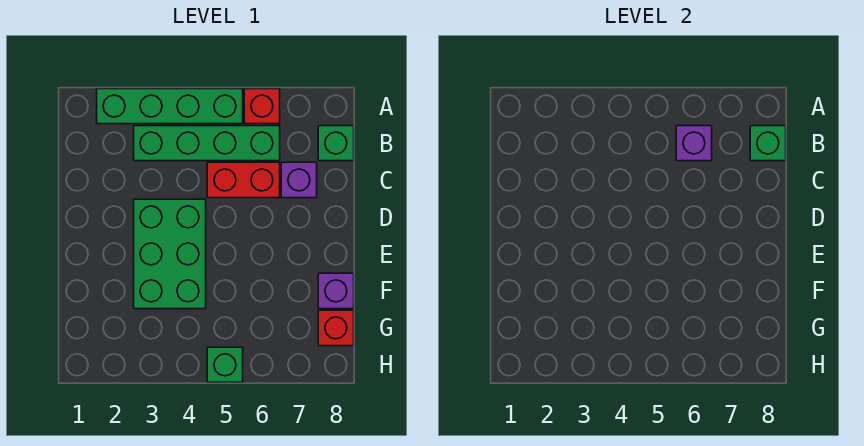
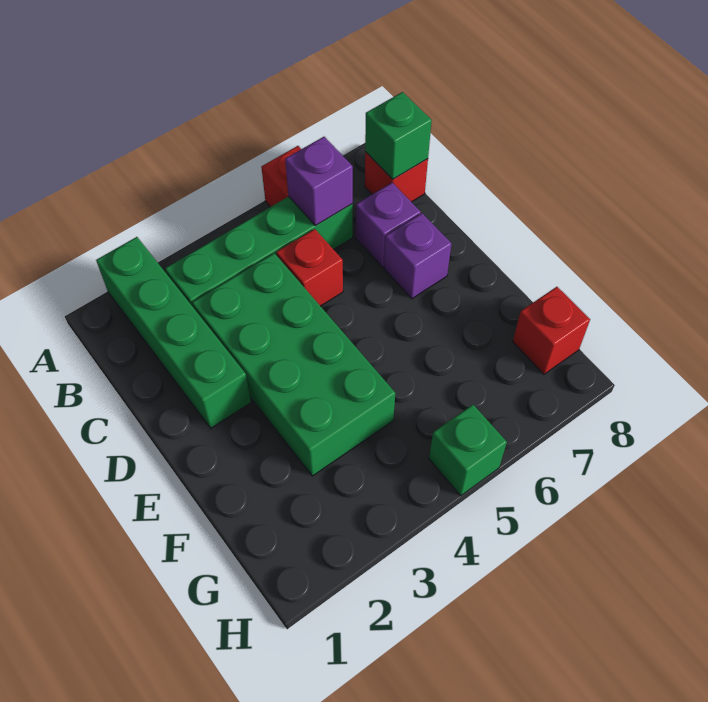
green 1x4 brick [97,89,243,124] -> green 1x4 brick turned to [96,237,251,428]
green 1x1 brick [318,126,354,161] -> red 1x1 brick [365,152,428,202]
red 1x2 brick [207,162,280,198] -> red 1x1 brick [276,229,343,306]
green 2x3 brick [134,199,206,309] -> green 2x4 brick [192,253,395,476]
purple 1x1 brick [318,273,354,309] -> purple 1x1 brick moved to [384,213,451,299]

